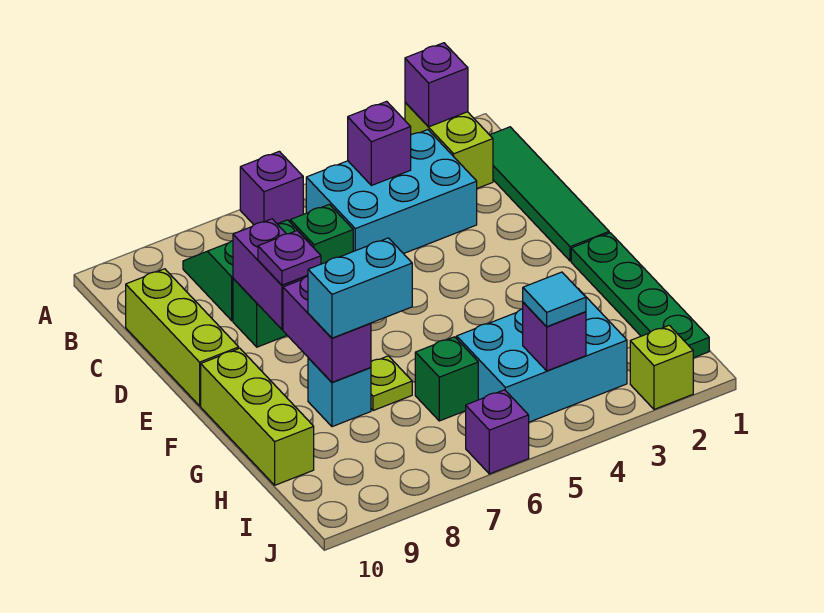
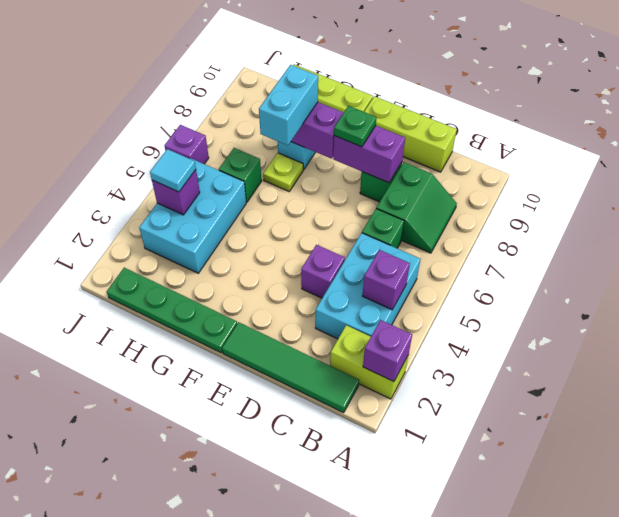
purple 1x1 brick [240,151,303,225] -> purple 1x1 brick moved to [301,245,345,298]
purple 1x1 plate [258,231,321,285] -> green 1x1 plate [334,106,376,147]
lime 1x1 brick [630,325,693,409] -> none

